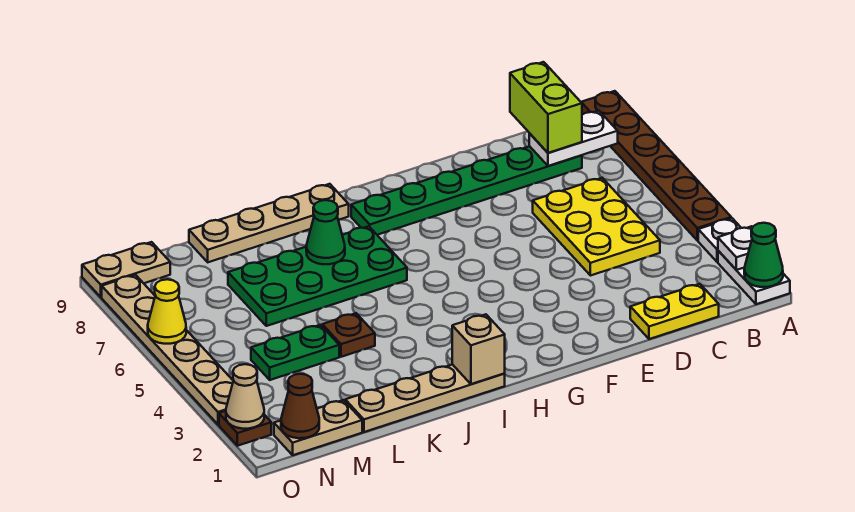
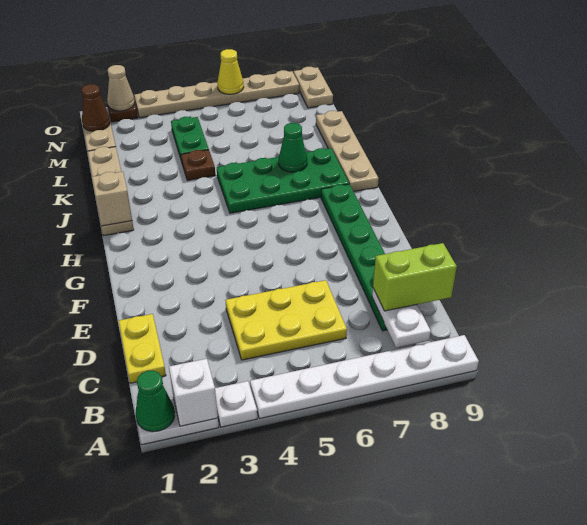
white 1x1 plate [718,226,753,270] -> white 1x1 brick [169,359,218,426]
brown 1x6 plate [581,91,731,241] -> white 1x6 plate [250,335,479,419]
green 2x4 plate [228,226,407,326] -> green 2x4 plate turned to [217,148,349,213]

